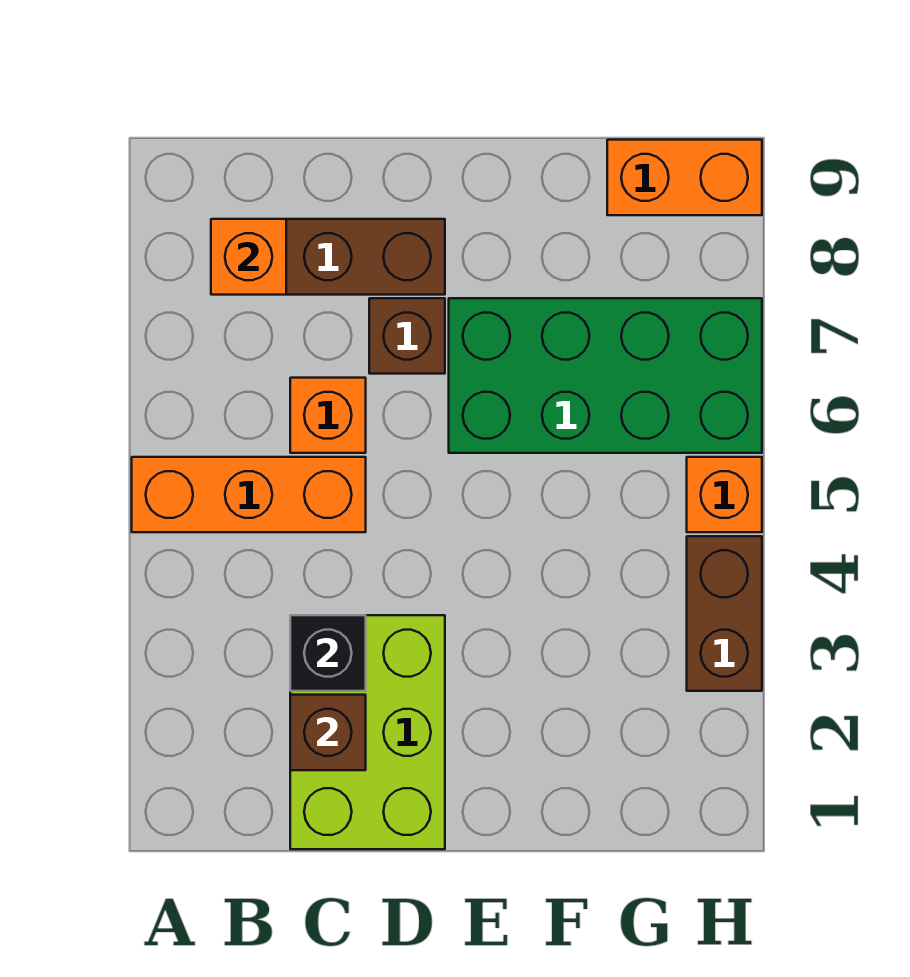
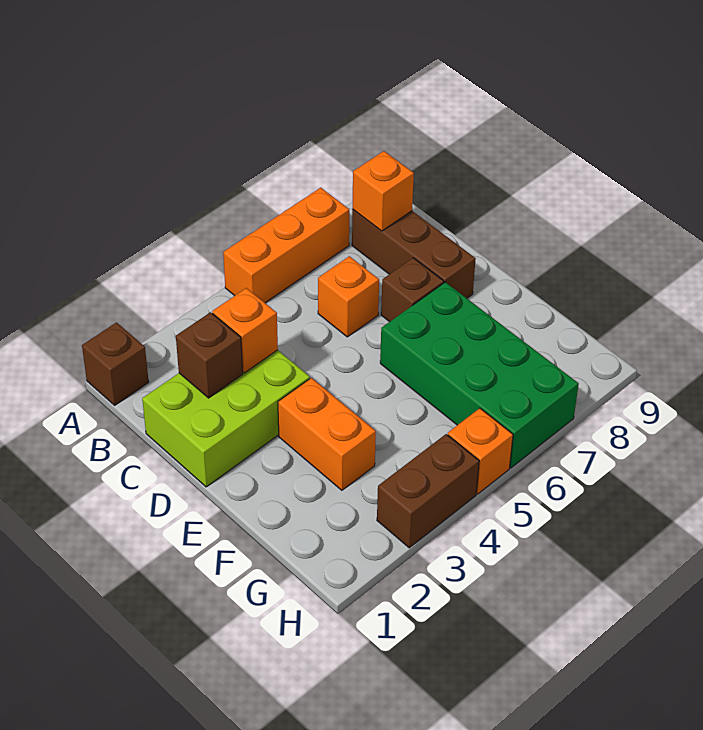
none -> brown 1x1 brick [82,323,149,405]
orange 1x3 brick [132,457,366,532] -> orange 1x3 brick turned to [223,188,349,303]
black 1x1 brick [290,615,366,691] -> orange 1x1 brick [212,288,278,373]
orange 1x2 brick [607,140,762,215] -> orange 1x2 brick moved to [278,378,376,490]

